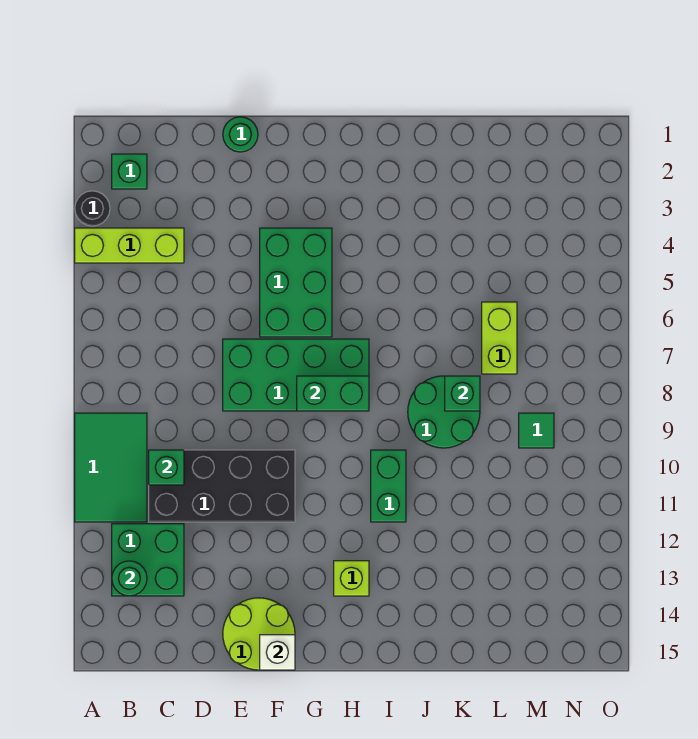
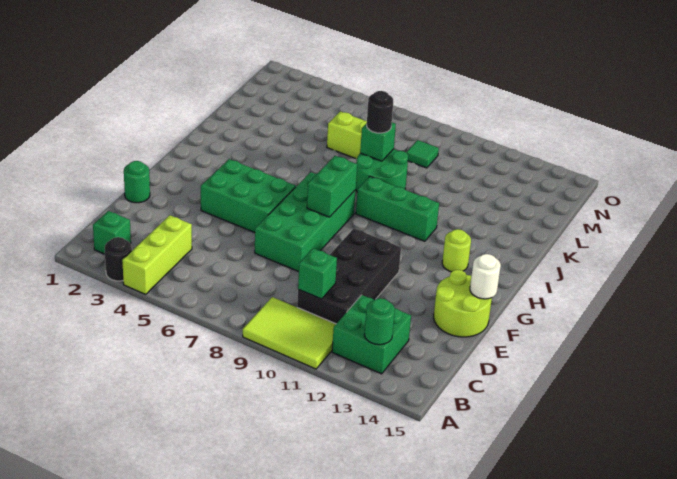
green 2x3 tile [75,413,147,522] -> lime 2x3 tile [243,297,336,369]
white 1x1 brick [260,635,295,670] -> white 1x1 round brick [470,254,501,299]
lime 1x1 brick [334,561,369,596] -> lime 1x1 round brick [442,229,471,272]
green 1x2 brick [371,450,406,522] -> green 1x3 brick [356,177,439,241]
none -> black 1x1 round brick [367,91,393,133]

